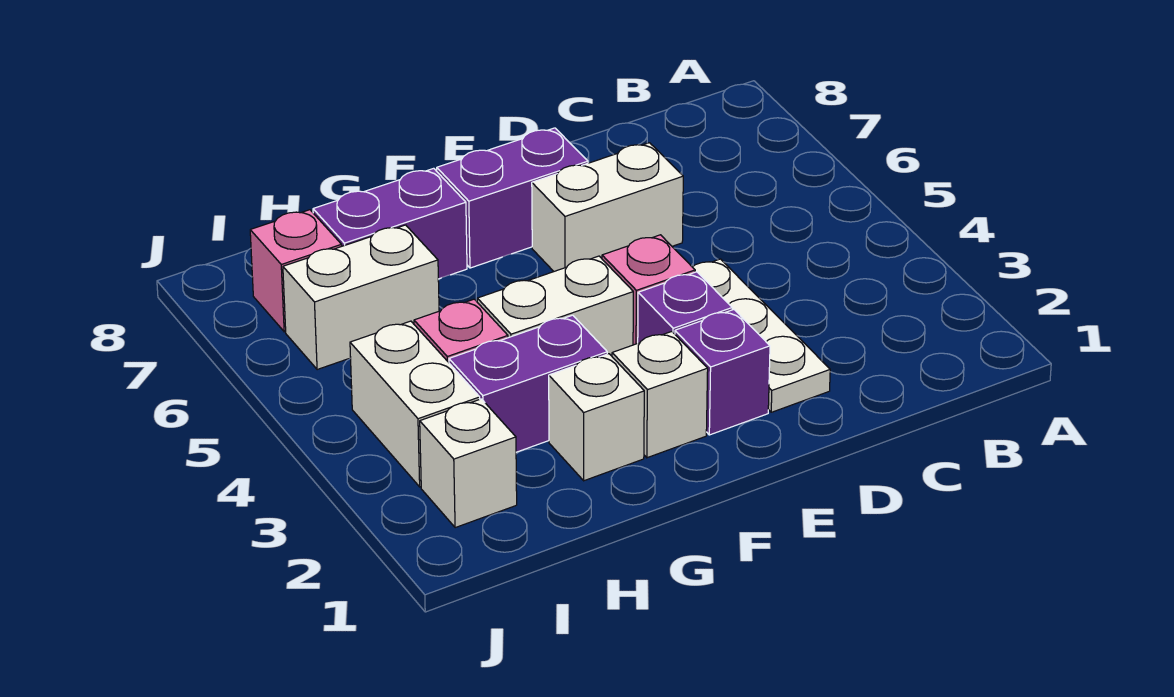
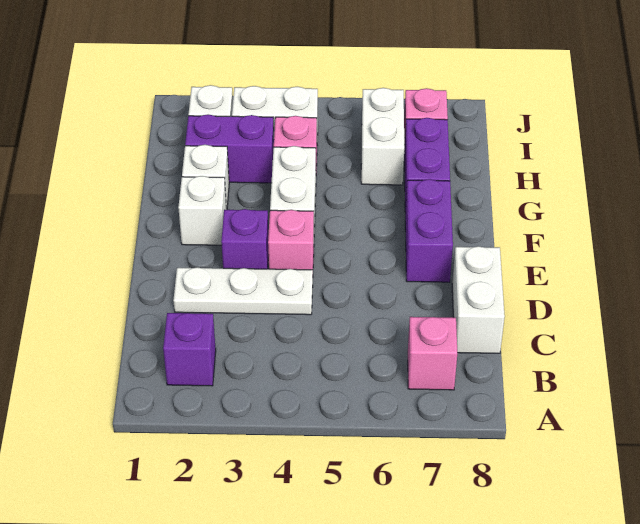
none -> pink 1x1 brick [408,317,457,390]
white 1x2 brick [532,143,683,271] -> white 1x2 brick moved to [452,246,505,353]
purple 1x1 brick [675,310,770,435] -> purple 1x1 brick moved to [163,313,216,386]
purple 1x2 brick [449,315,607,452] -> purple 1x2 brick turned to [185,114,274,183]

